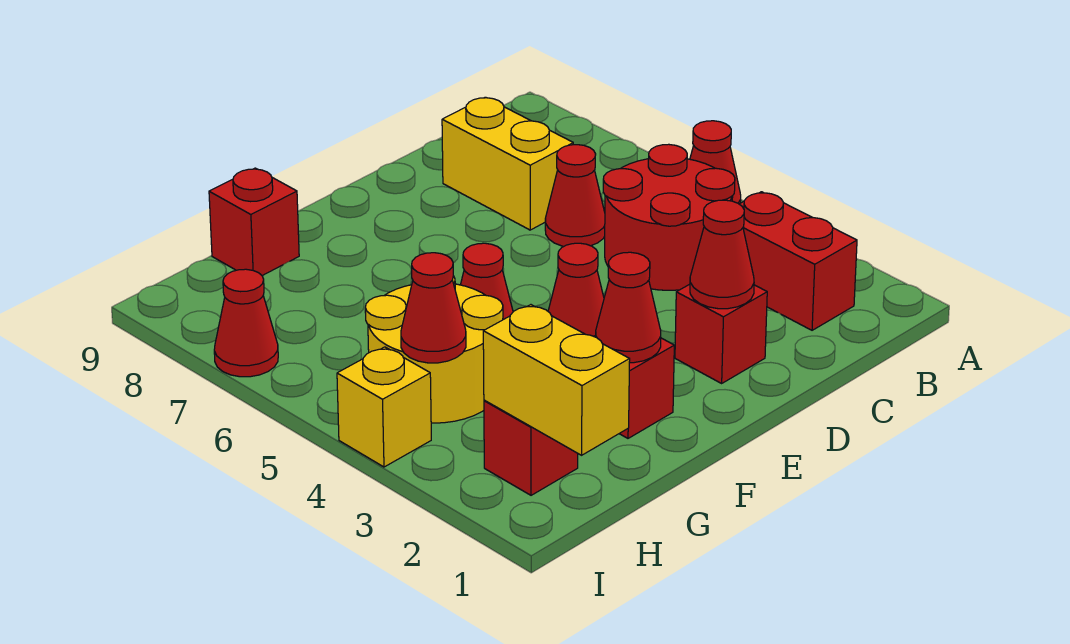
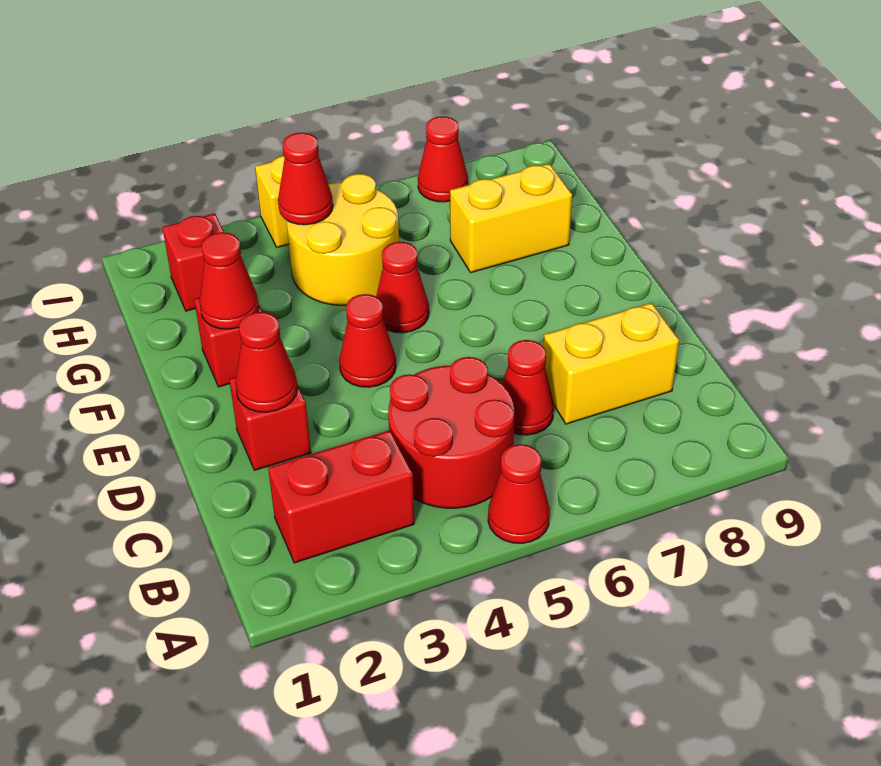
red 1x1 brick [209,168,299,276] -> none
yellow 1x2 brick [483,305,630,455] -> yellow 1x2 brick moved to [450,164,572,273]

